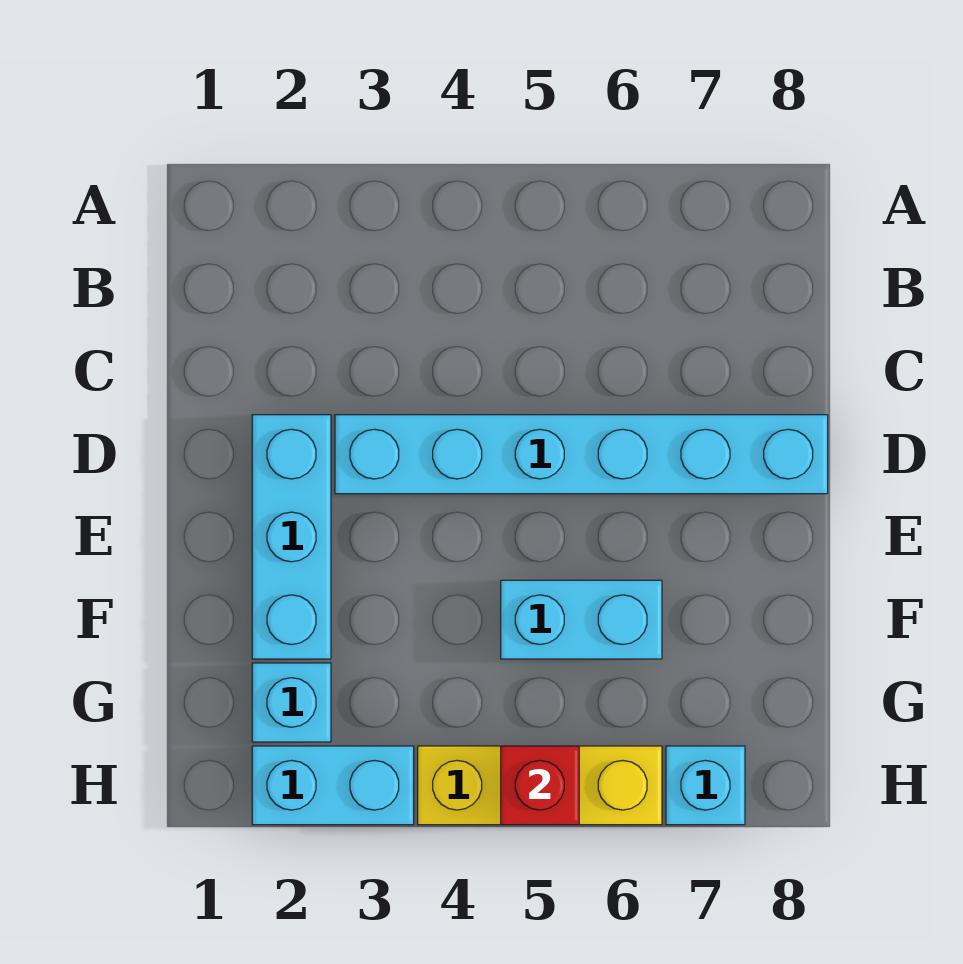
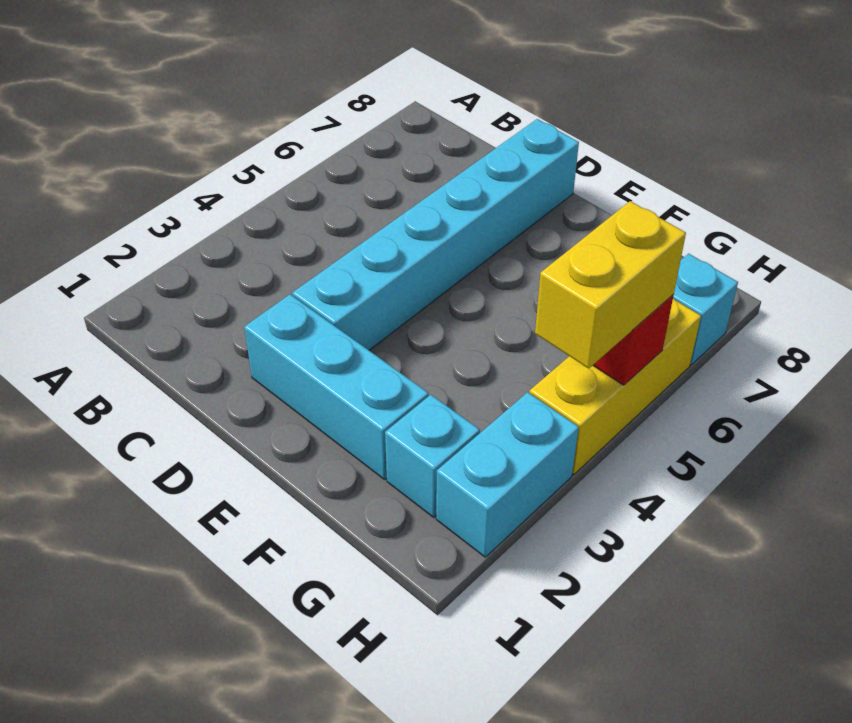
cyan 1x2 brick [501,580,662,659] -> none
none -> yellow 1x2 brick [535,201,686,369]

